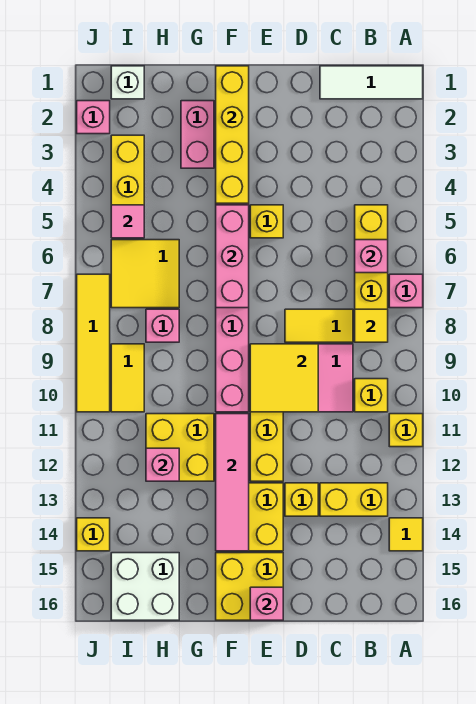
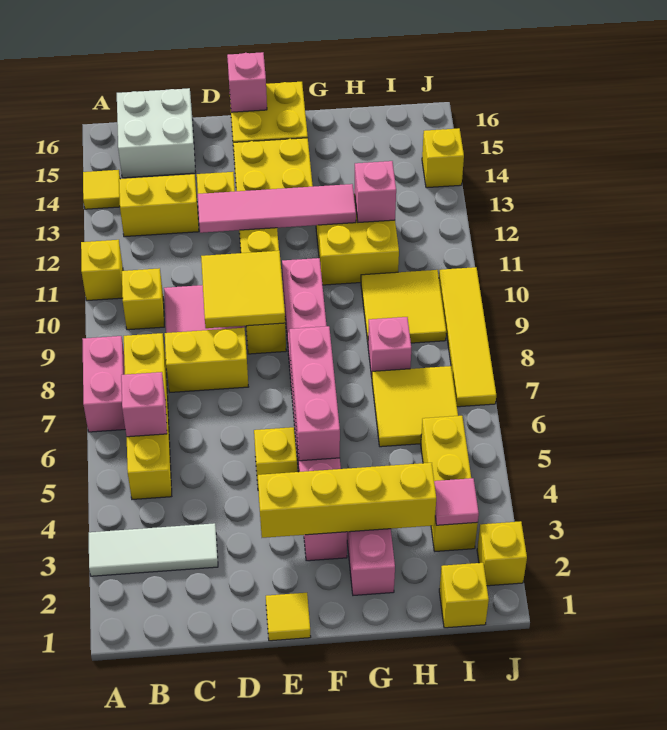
white 1x3 tile [320,66,423,99] -> white 1x3 tile moved to [89,523,218,576]
pink 1x1 brick [389,274,423,308] -> pink 1x2 brick [82,336,125,432]
yellow 1x1 tile [355,309,388,342] -> yellow 1x1 tile moved to [266,593,311,641]
yellow 1x2 tile [285,309,353,342] -> yellow 1x2 brick [165,328,248,392]
yellow 1x4 brick [216,66,249,203] -> yellow 1x4 brick turned to [258,463,436,538]
pink 1x4 tile [216,414,249,551] -> pink 1x4 tile turned to [198,184,356,233]
white 2x2 brick [111,553,179,620] -> white 2x2 brick moved to [117,88,196,178]
white 1x1 brick [111,66,144,99] -> yellow 1x1 brick [439,563,489,628]
pink 1x1 tile [111,205,144,238] -> pink 1x1 tile moved to [434,478,479,525]
yellow 1x2 tile [111,344,144,412] -> yellow 2x2 tile [361,270,446,343]
pink 1x1 brick [77,101,110,134] -> yellow 1x1 brick [477,521,527,586]

